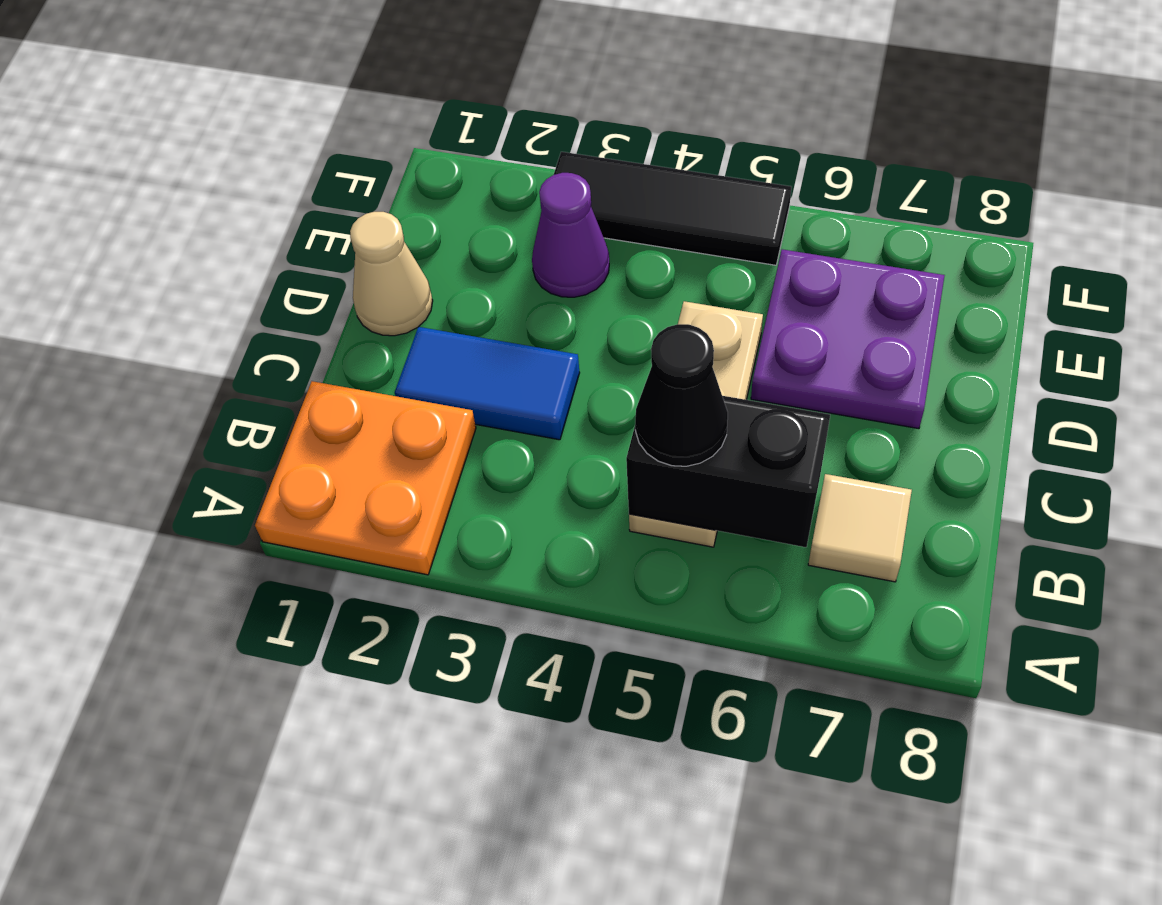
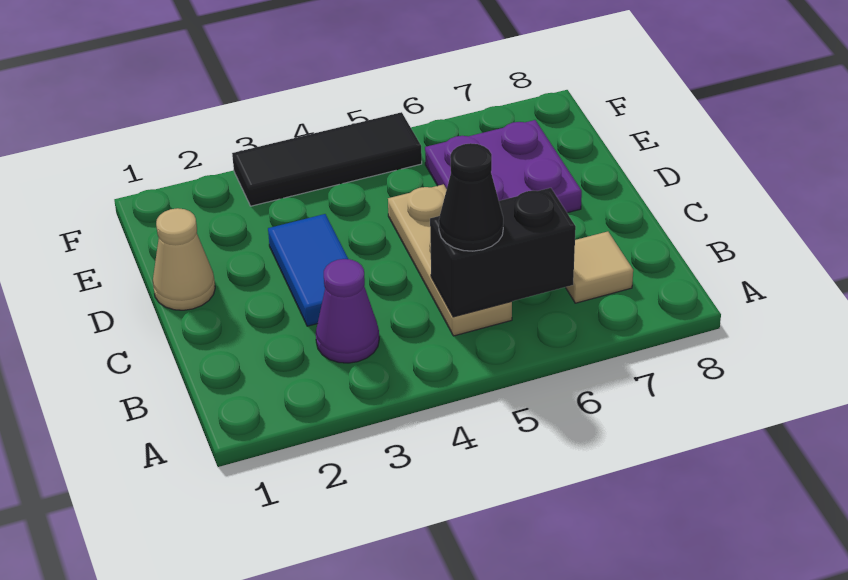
orange 2x2 plate [255,381,476,575] -> none
blue 1x2 tile [395,327,580,440] -> blue 1x2 tile turned to [268,214,348,326]
purple 1x1 cone [532,173,609,297] -> purple 1x1 cone moved to [316,259,379,363]

